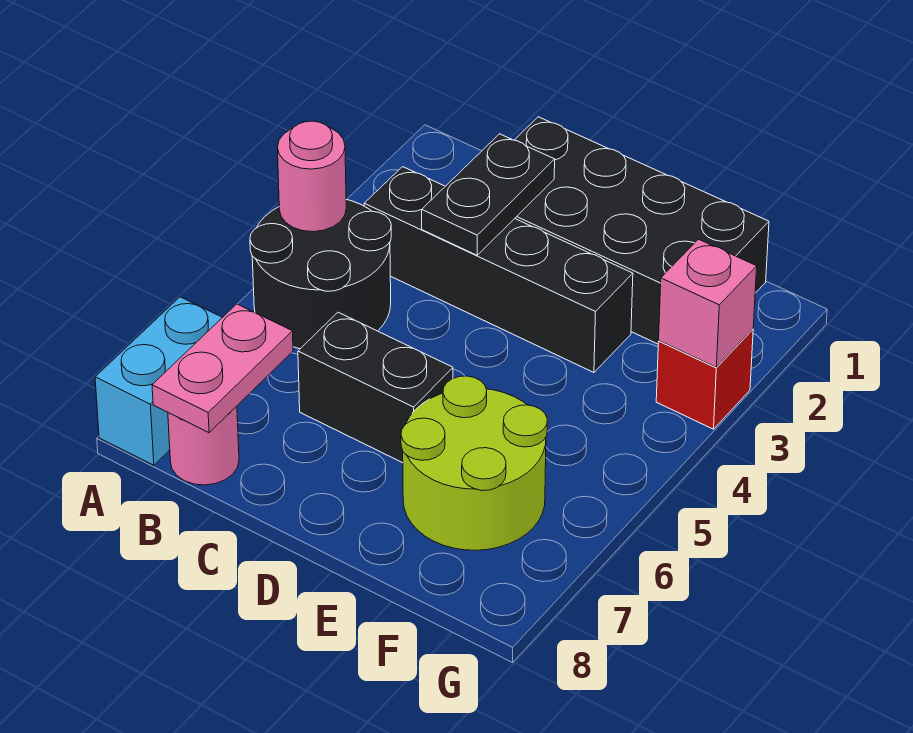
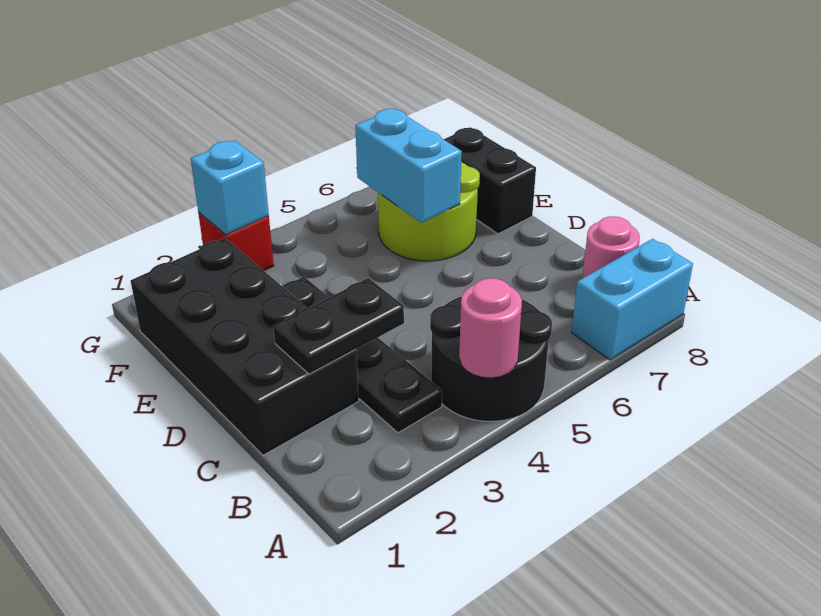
black 1x4 brick [364,167,633,372] -> black 1x4 plate [283,277,442,433]
pink 1x2 plate [152,304,293,433] -> none
black 1x2 brick [298,312,453,463] -> black 1x2 brick moved to [444,127,536,234]
none -> cyan 1x2 brick [355,109,462,223]
pink 1x1 brick [659,239,757,367] -> cyan 1x1 brick [191,140,269,235]

